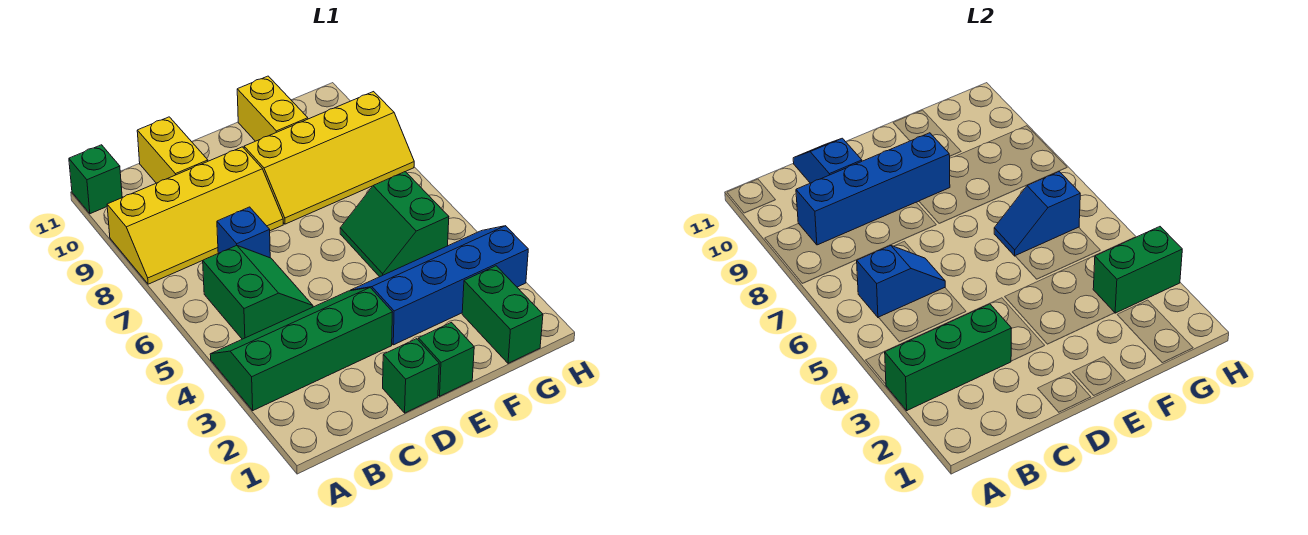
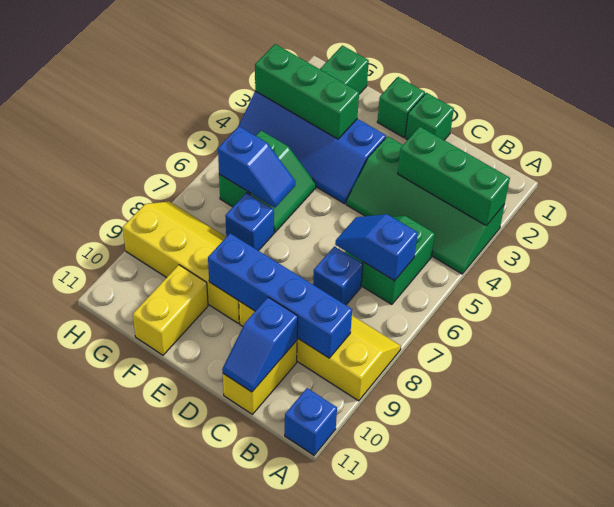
green 1x1 brick [69,145,122,214] -> blue 1x1 brick [285,388,337,455]
none -> blue 1x1 brick [225,193,274,251]
green 1x2 brick [1093,227,1182,313] -> green 1x3 brick [255,44,359,139]

